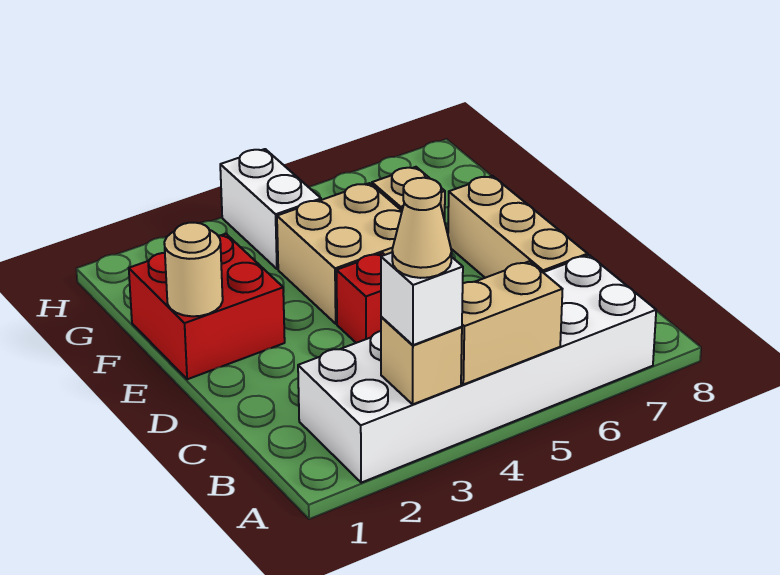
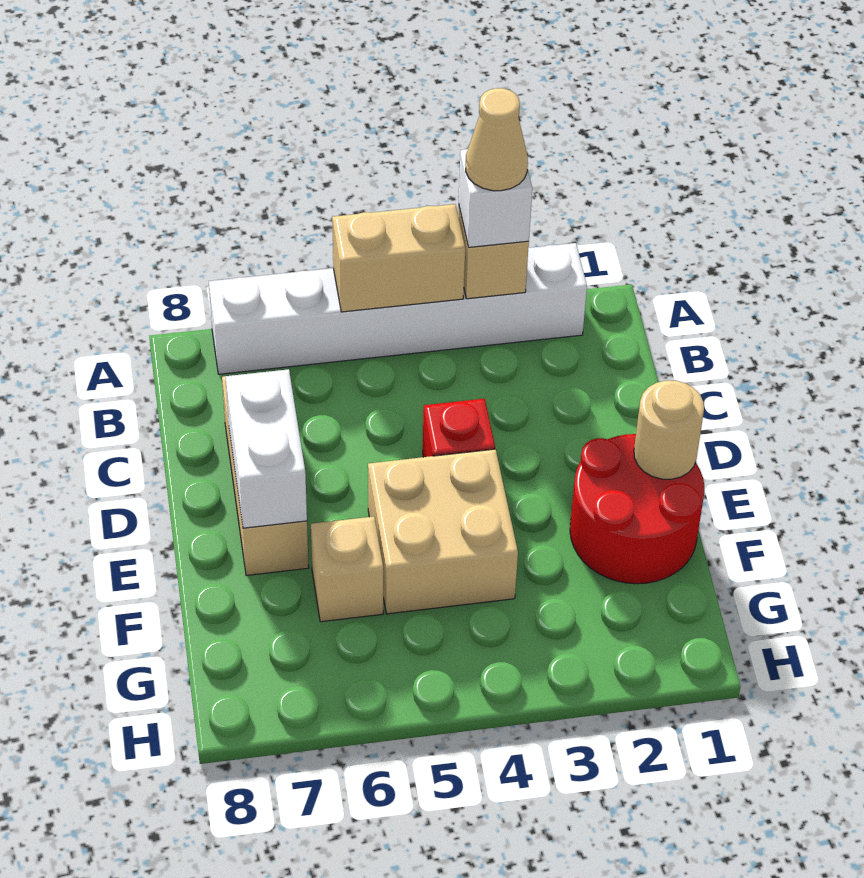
white 2x6 brick [298,255,656,483] -> white 1x6 brick [209,243,587,374]
red 2x2 brick [129,234,285,379] -> red 2x2 round brick [570,434,704,584]
white 1x2 brick [220,149,321,269] -> white 1x2 brick moved to [225,369,307,528]

